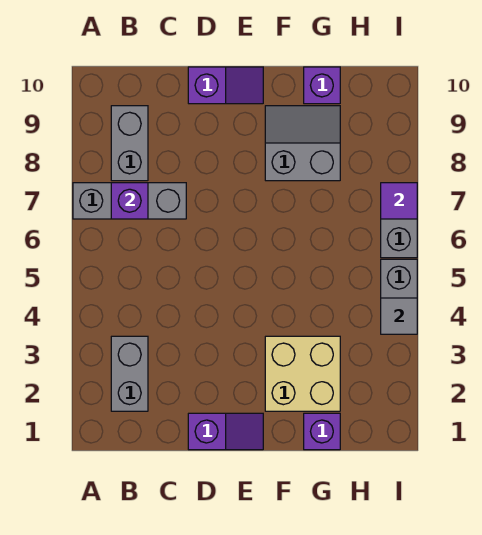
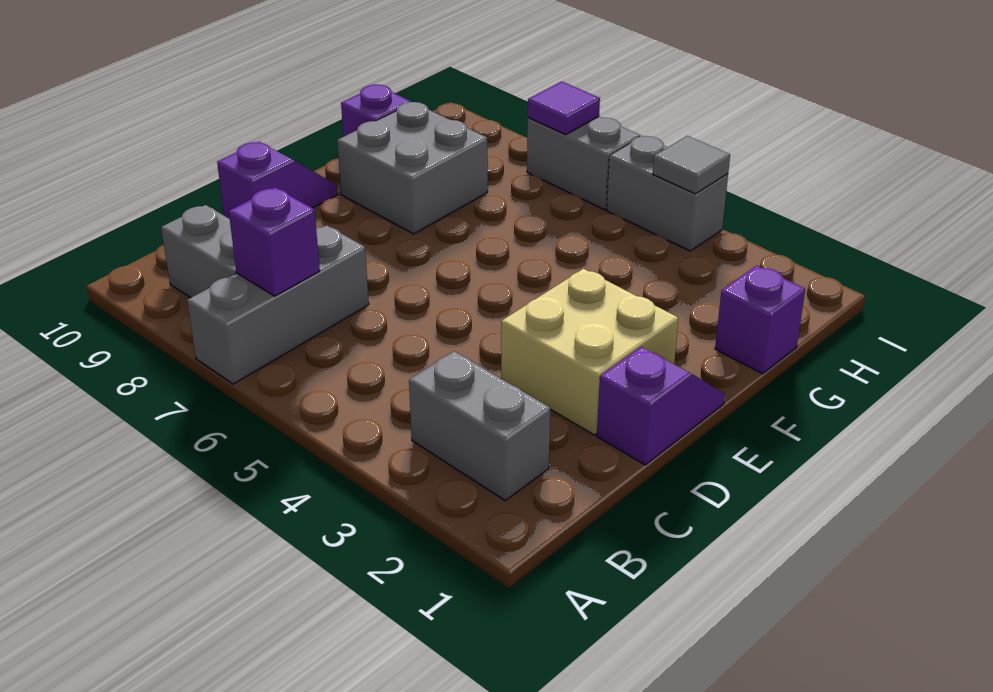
tan 2x2 brick [265,336,340,411] -> tan 2x2 brick moved to [501,269,678,435]
grey 2x2 slope [265,106,340,181] -> grey 2x2 brick [337,102,488,234]

